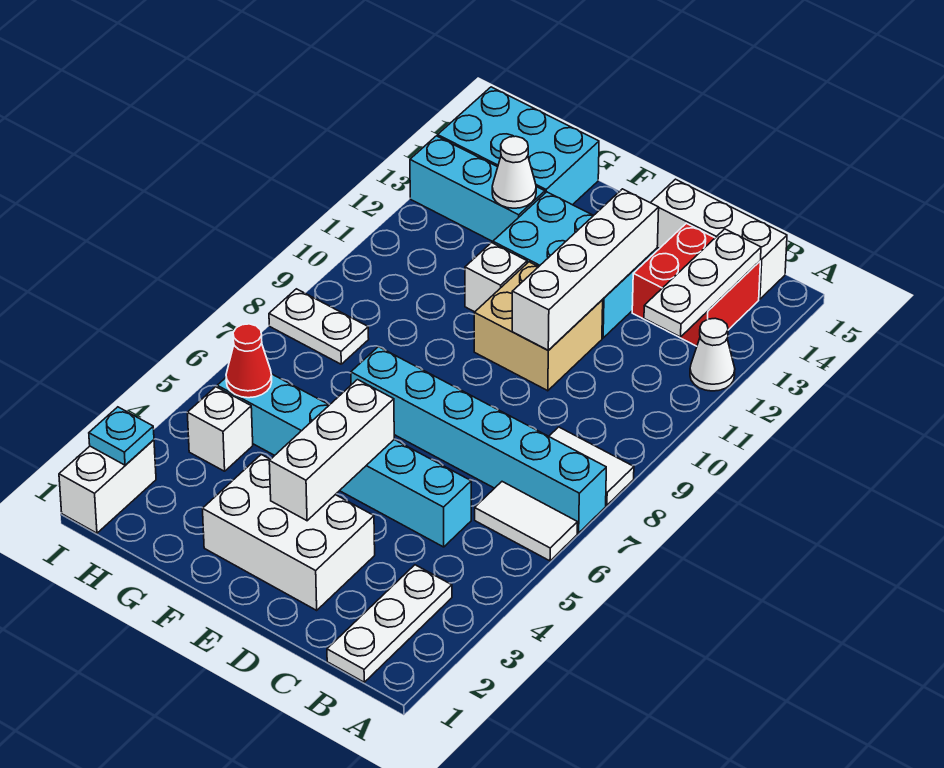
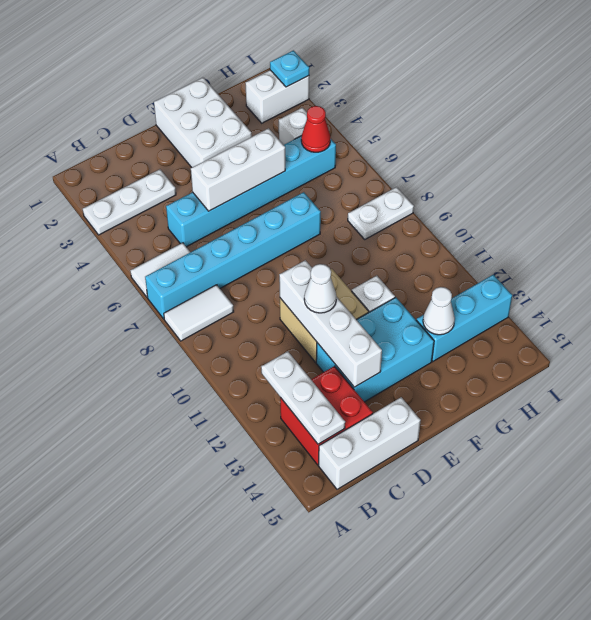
white 1x1 cone [690,318,735,391] -> white 1x1 cone moved to [304,264,336,313]
white 1x3 plate [327,565,452,682] -> white 1x3 plate turned to [83,169,176,235]
white 2x3 brick [203,455,375,610] -> white 2x3 brick turned to [154,78,252,167]
white 1x3 brick [269,380,394,521] -> white 1x3 brick turned to [191,128,285,211]
cyan 2x3 brick [438,87,599,205] -> none
white 1x2 brick [59,440,156,533] -> white 1x2 brick turned to [246,70,309,123]

